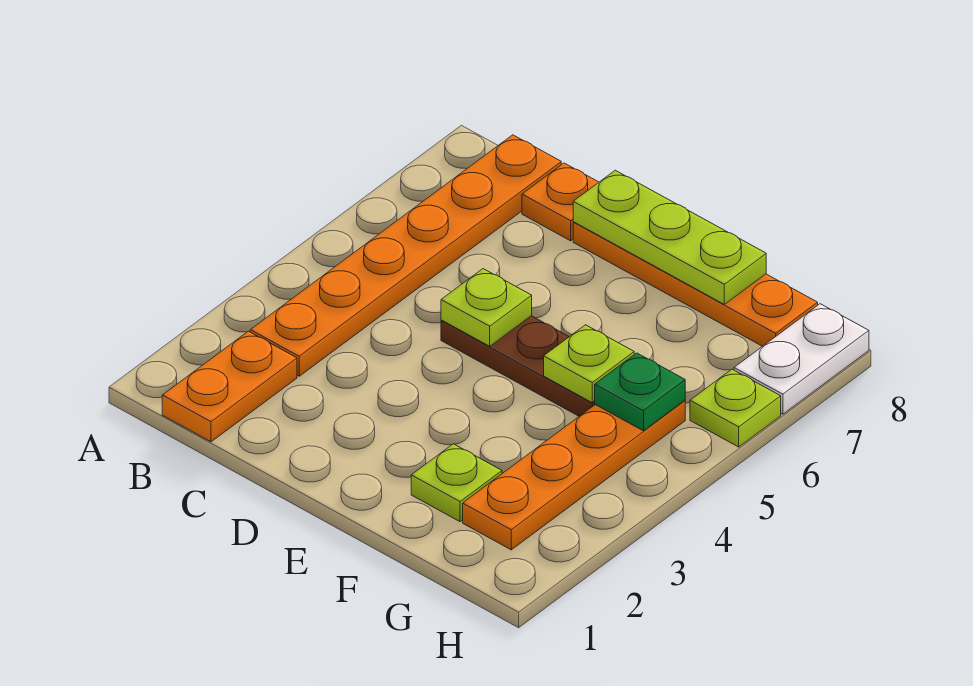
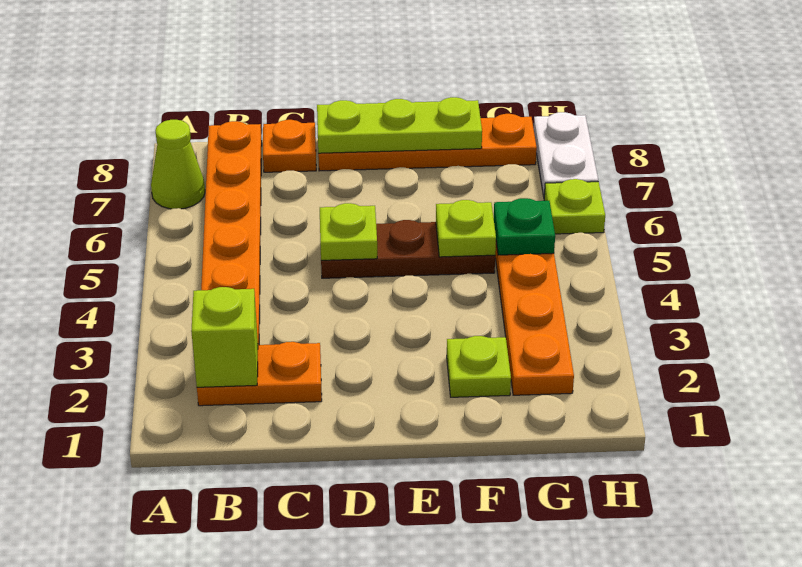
none -> lime 1x1 cone [151,120,205,209]
orange 1x2 plate [162,331,297,442] -> orange 1x2 plate turned to [197,342,322,406]
none -> lime 1x1 brick [191,287,258,387]

